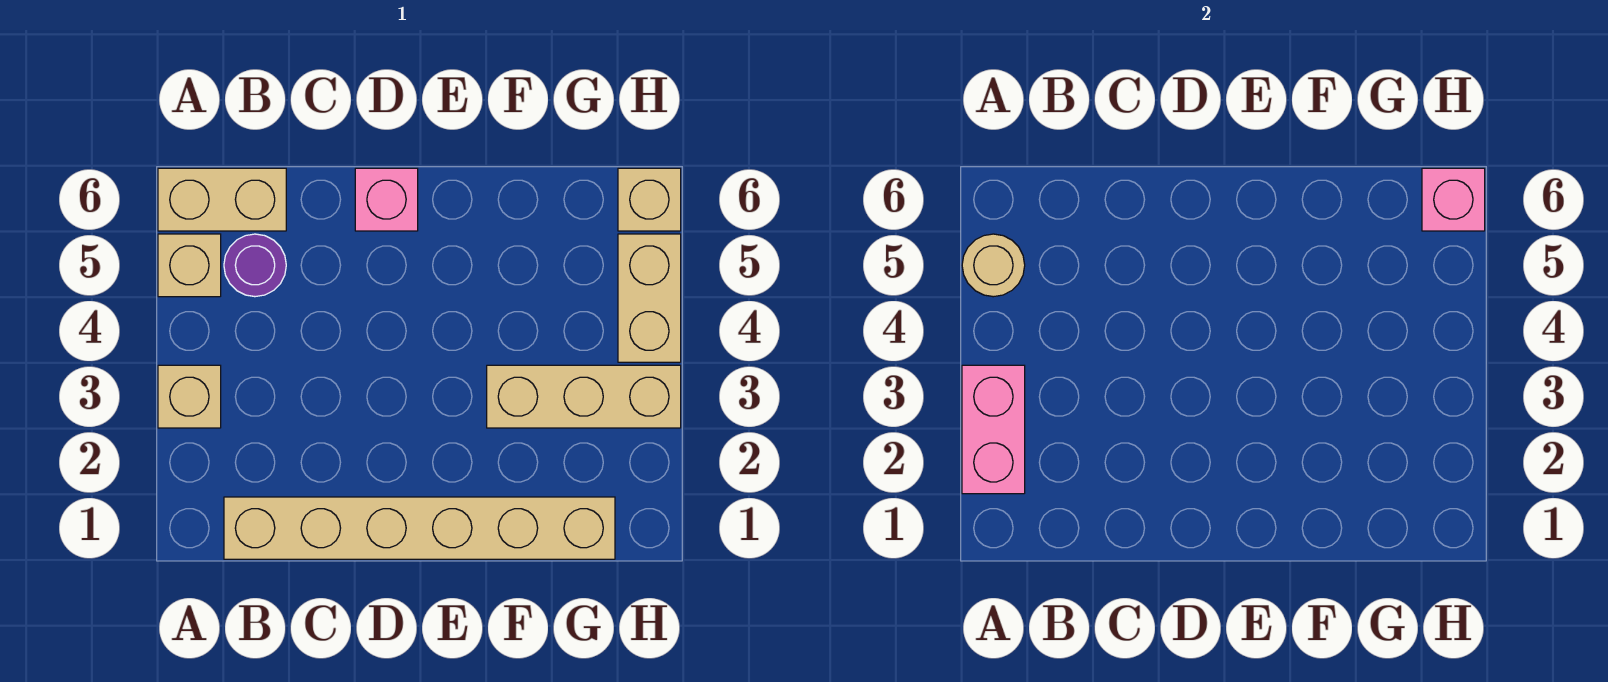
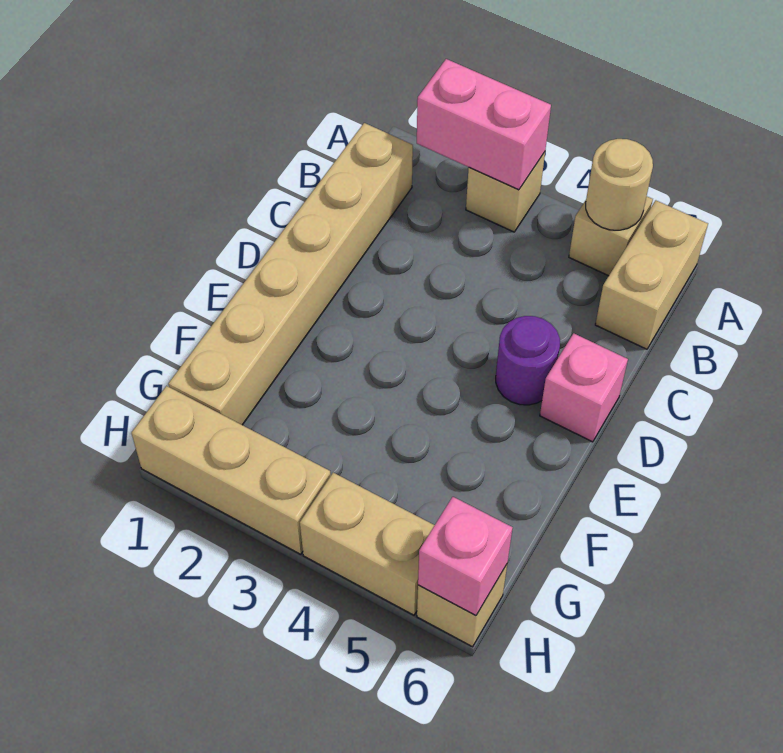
purple 1x1 round brick [224,234,286,297] -> purple 1x1 round brick moved to [496,316,560,405]
tan 1x3 brick [487,365,681,428] -> tan 1x3 brick turned to [131,386,331,554]

